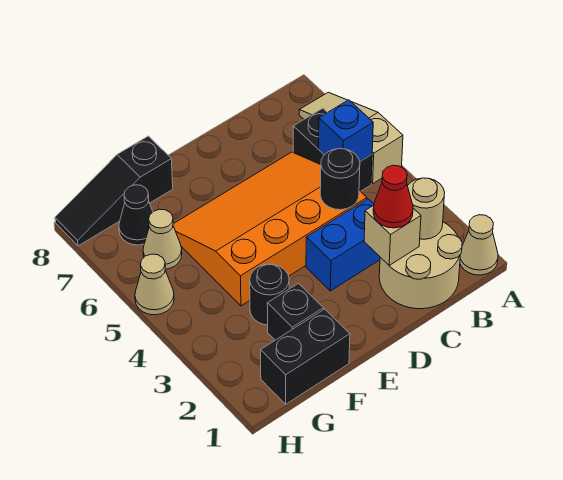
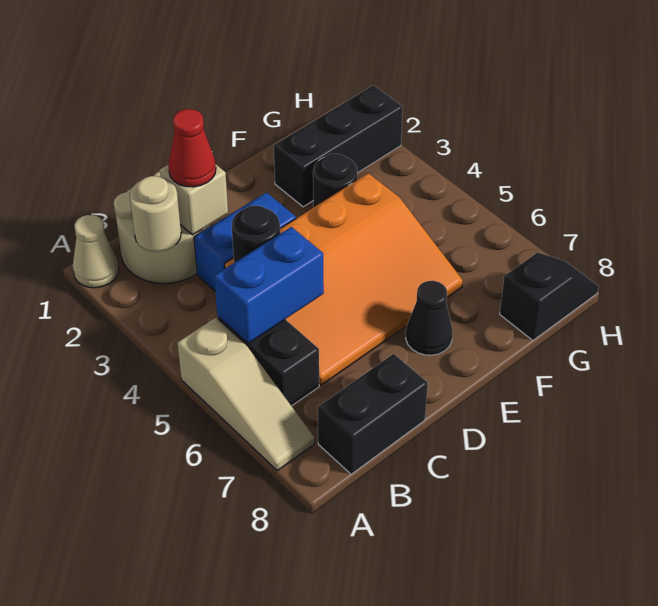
blue 1x1 brick [319,100,373,161] -> blue 1x2 brick [214,227,324,343]
black 1x2 brick [261,309,350,404] -> black 1x2 brick moved to [318,354,428,474]
black 1x1 brick [267,283,323,340] -> black 1x3 brick [274,85,403,207]
black 1x3 slope [55,136,173,246] -> black 1x2 slope [500,252,599,340]
tan 1x1 cone [143,209,182,269] -> none
black 1x1 cone [119,185,153,245] -> black 1x1 cone moved to [406,281,452,355]
tan 1x1 cone [135,254,174,315] -> none

